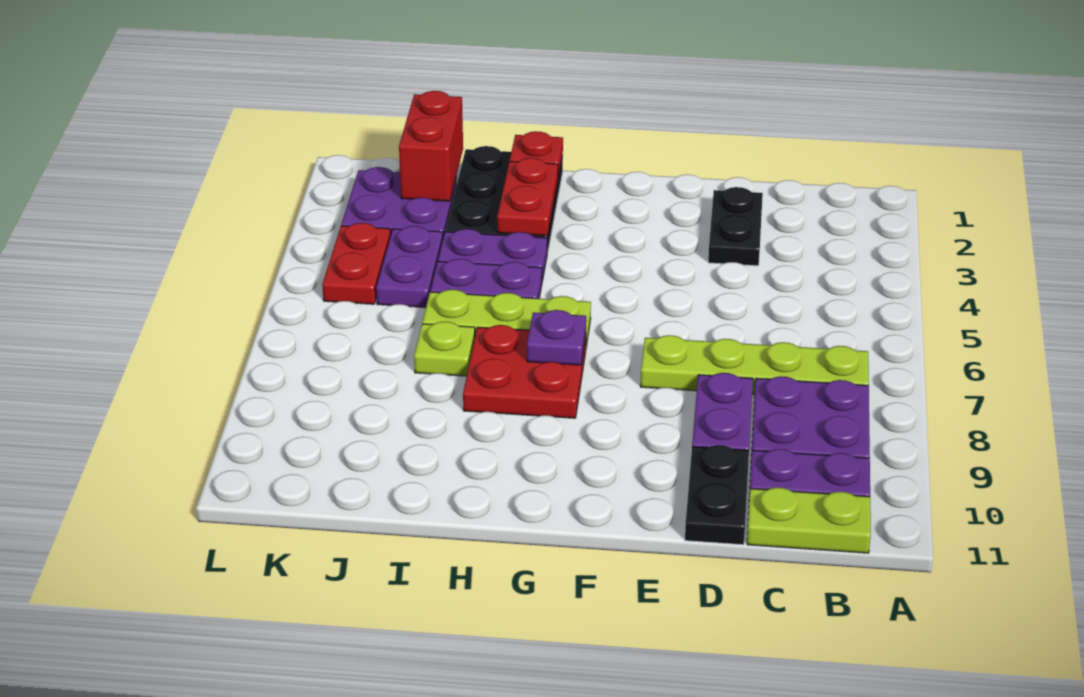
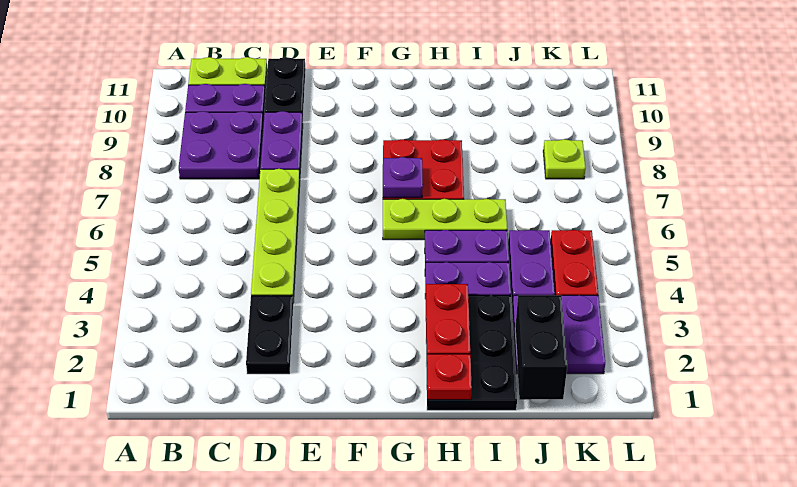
lime 1x4 plate [640,335,869,394] -> lime 1x4 plate turned to [251,169,300,303]
lime 1x1 plate [414,322,475,376] -> lime 1x1 plate moved to [543,139,586,179]
red 1x2 brick [399,91,463,201] -> black 1x2 brick [515,295,567,400]

